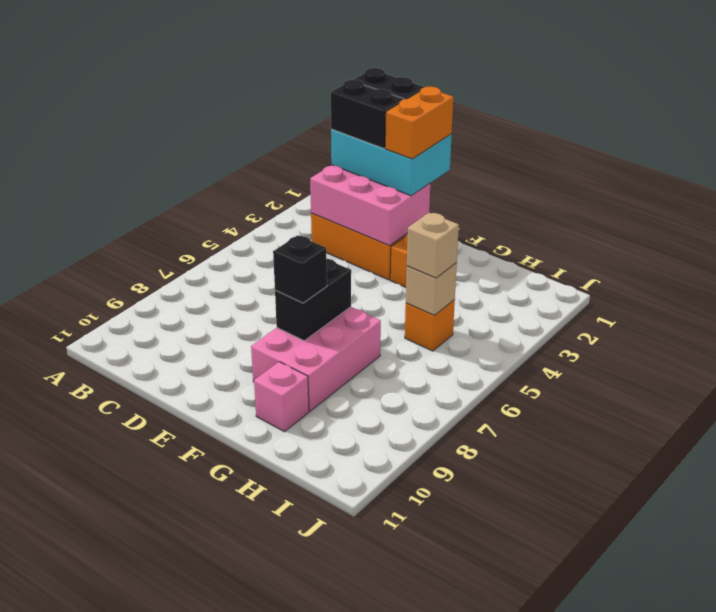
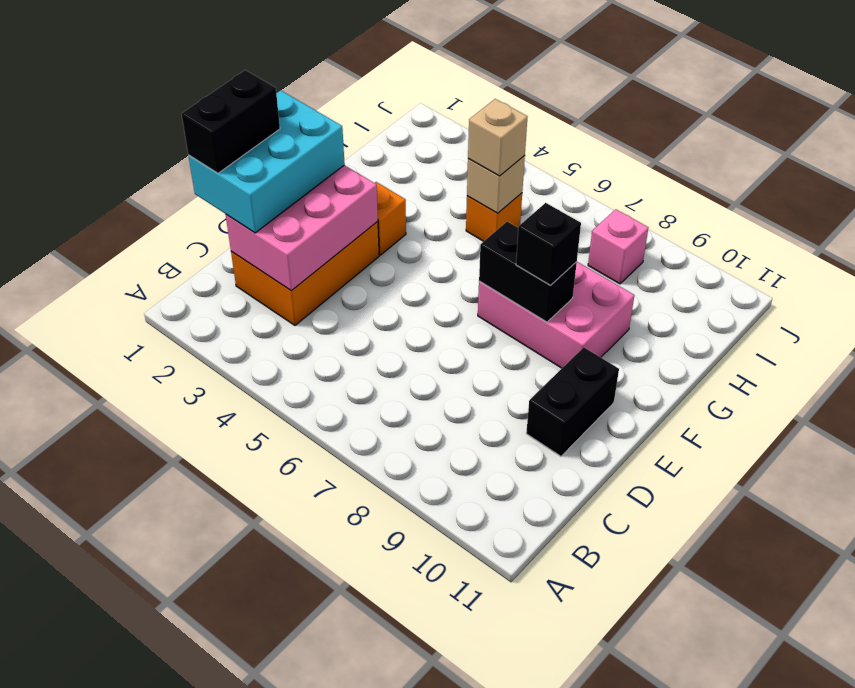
black 1x2 brick [331,80,404,149] -> black 1x2 brick moved to [526,347,619,456]
orange 1x2 brick [385,86,453,159] -> none
pink 1x1 brick [254,362,309,432] -> pink 1x1 brick moved to [588,209,648,284]

